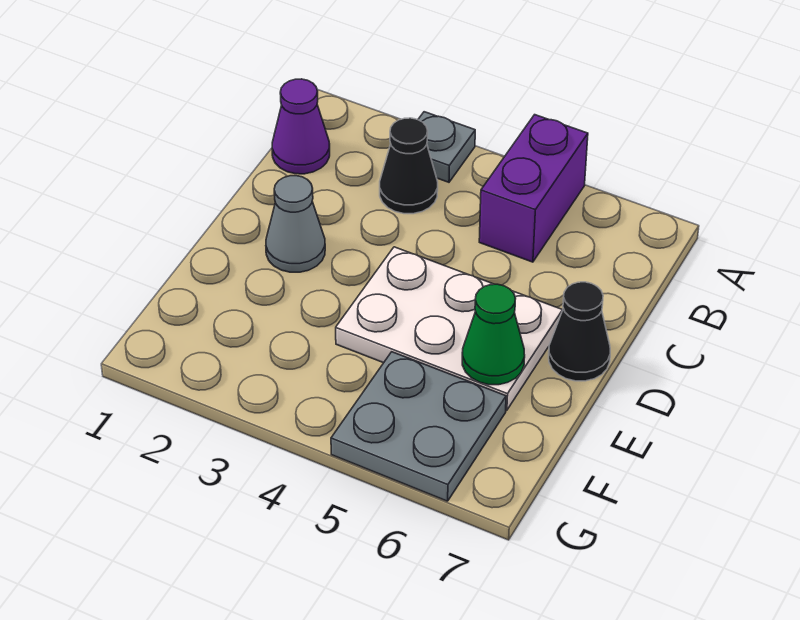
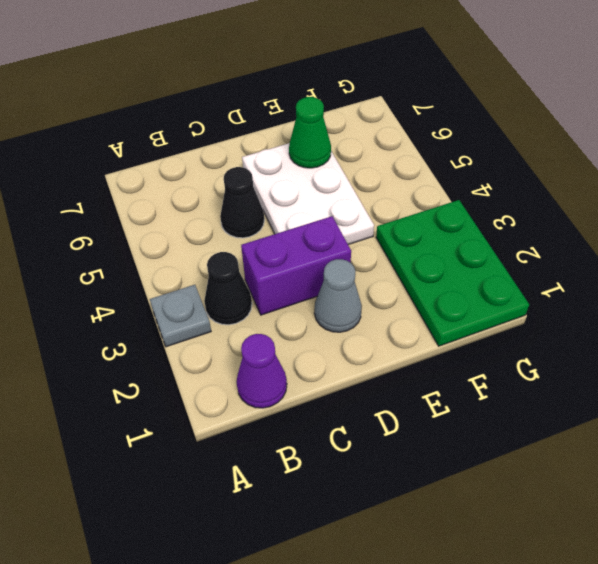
purple 1x2 brick [479,115,588,262] -> purple 1x2 brick moved to [241,216,351,315]
black 1x1 cone [549,282,610,381] -> black 1x1 cone moved to [220,167,264,238]
none -> green 2x3 plate [376,200,529,346]
grey 2x2 plate [331,352,506,501] -> none

